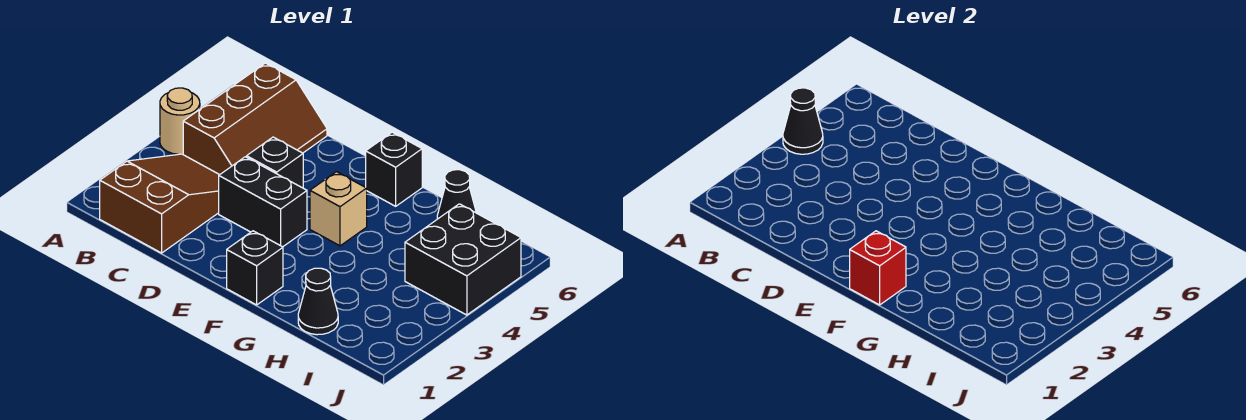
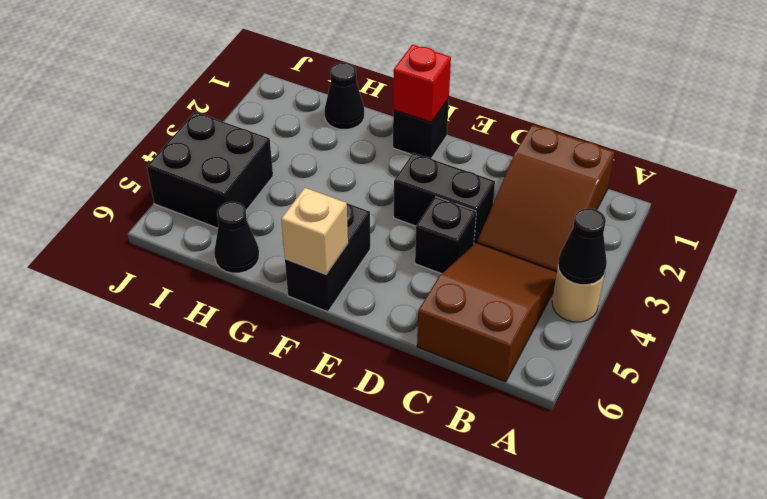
brown 2x3 slope [183,63,327,175] -> brown 2x3 slope turned to [417,243,557,382]
tan 1x1 brick [310,172,367,246] -> tan 1x1 brick moved to [281,188,348,274]
black 1x1 brick [366,132,422,206] -> black 1x2 brick [285,203,370,312]

